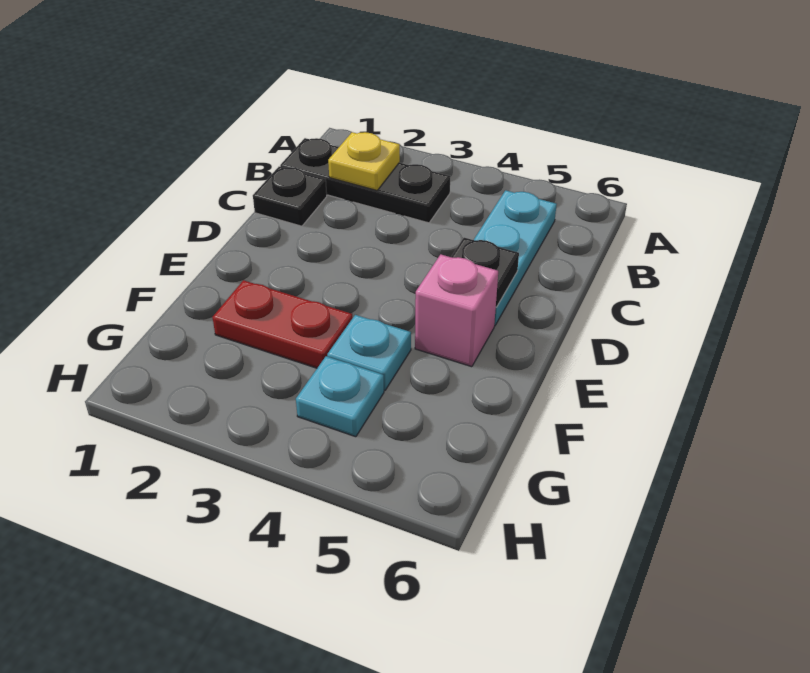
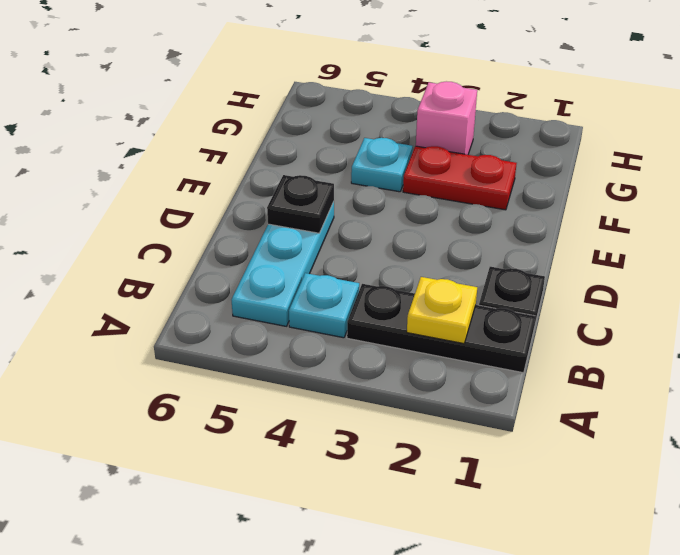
pink 1x1 brick [415,254,498,367] -> pink 1x1 brick moved to [416,81,477,155]
cyan 1x1 plate [296,356,384,437] -> cyan 1x1 plate moved to [289,273,359,338]

